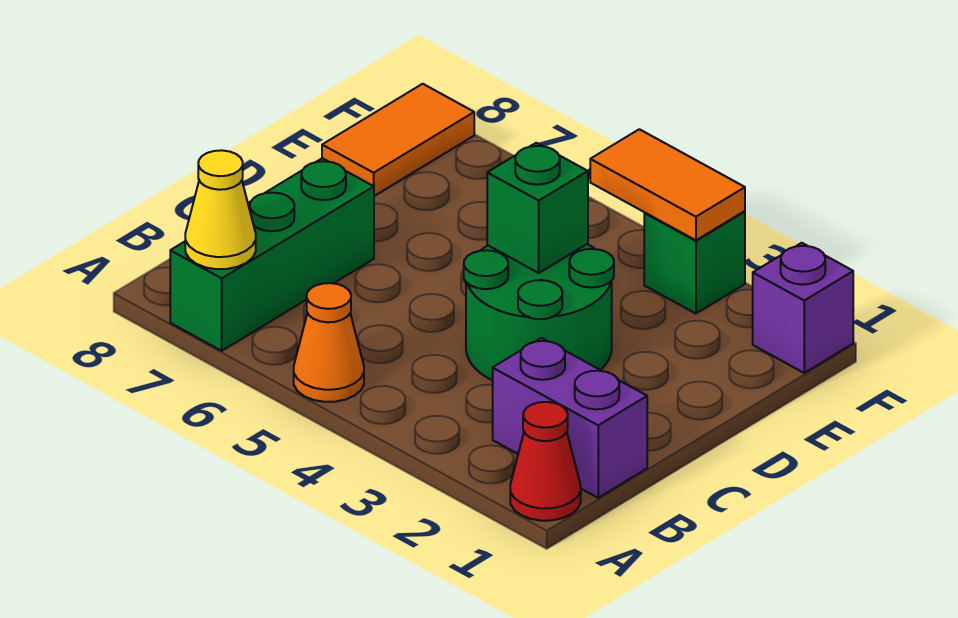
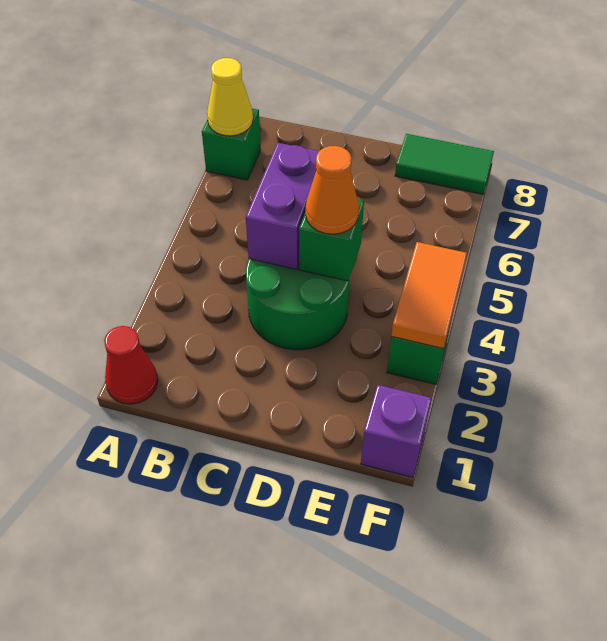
orange 1x1 cone [294,283,364,402] -> orange 1x1 cone moved to [306,146,359,234]
green 1x3 brick [170,158,374,351] -> green 1x1 brick [202,109,261,180]
purple 1x2 brick [493,338,647,498] -> purple 1x2 brick moved to [246,143,319,269]
orange 1x2 tile [322,84,474,196] -> green 1x2 tile [395,134,494,194]

